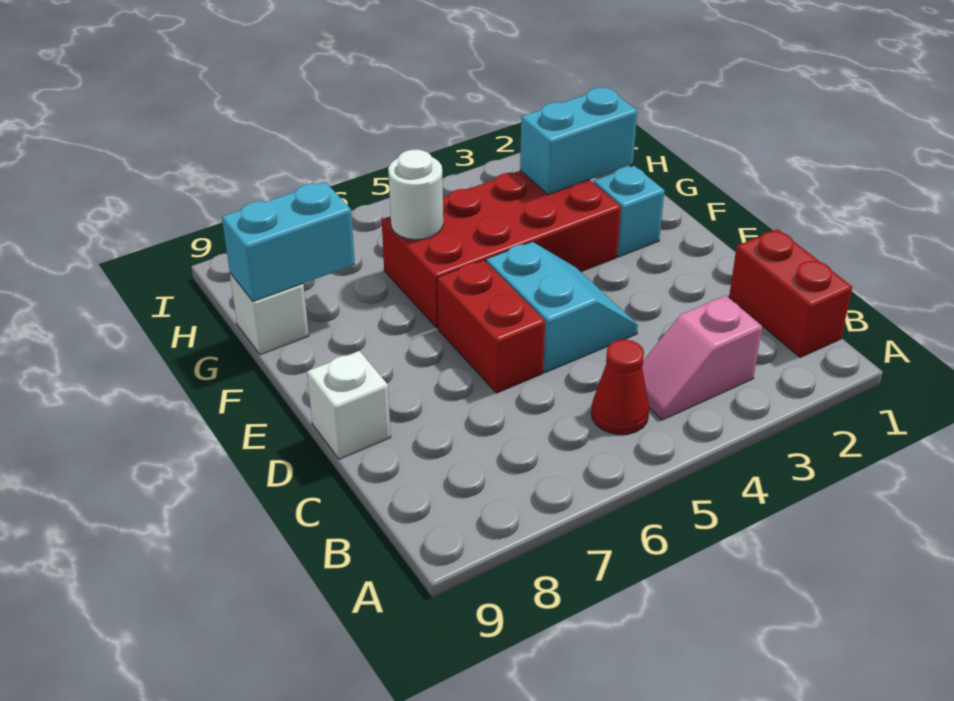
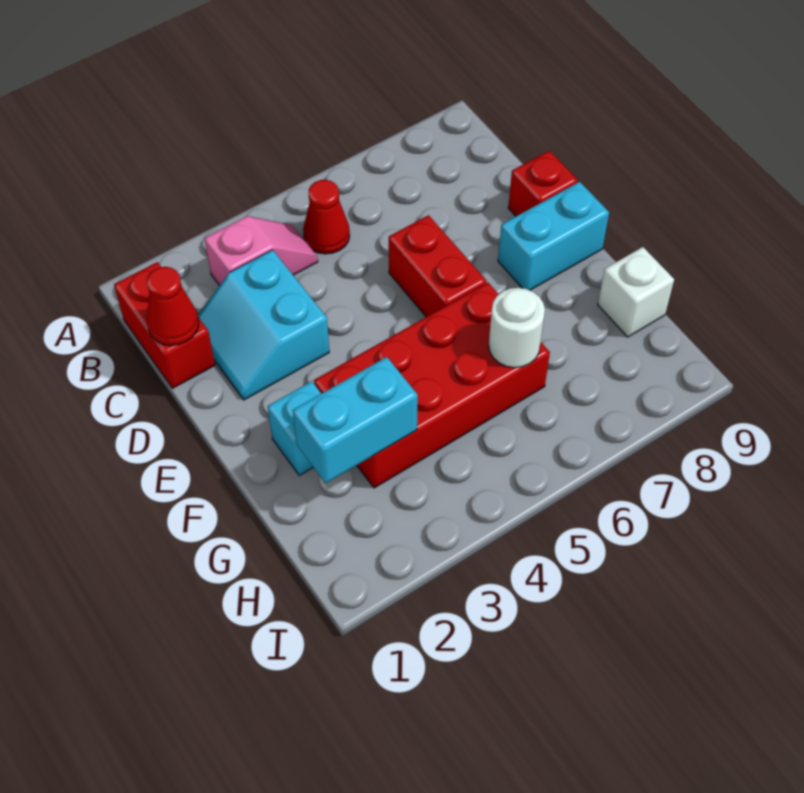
none -> red 1x1 cone [147,267,199,346]
cyan 2x2 slope [486,242,638,372] -> cyan 2x2 slope moved to [198,250,329,400]
white 1x1 brick [307,351,391,459] -> red 1x1 brick [508,151,578,216]
cyan 1x2 brick [222,182,355,301] -> cyan 1x2 brick moved to [498,182,609,290]

